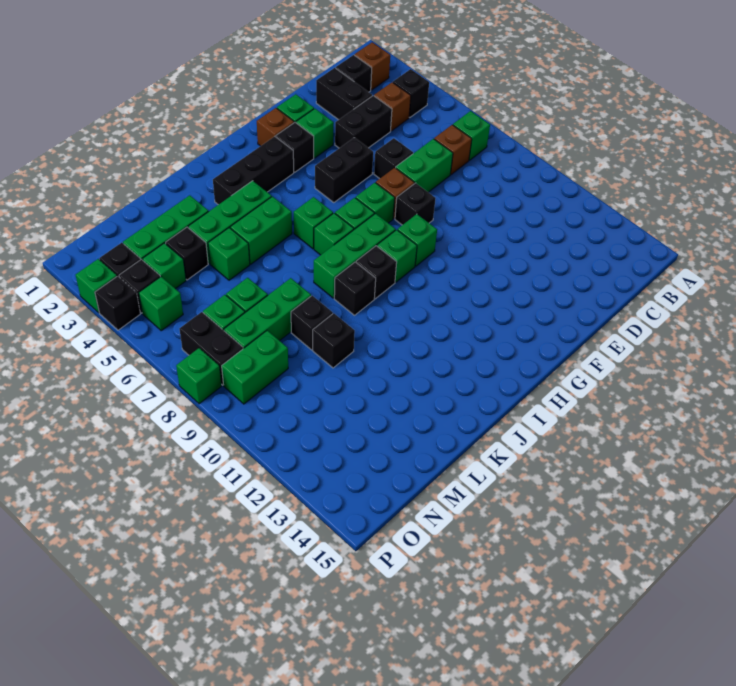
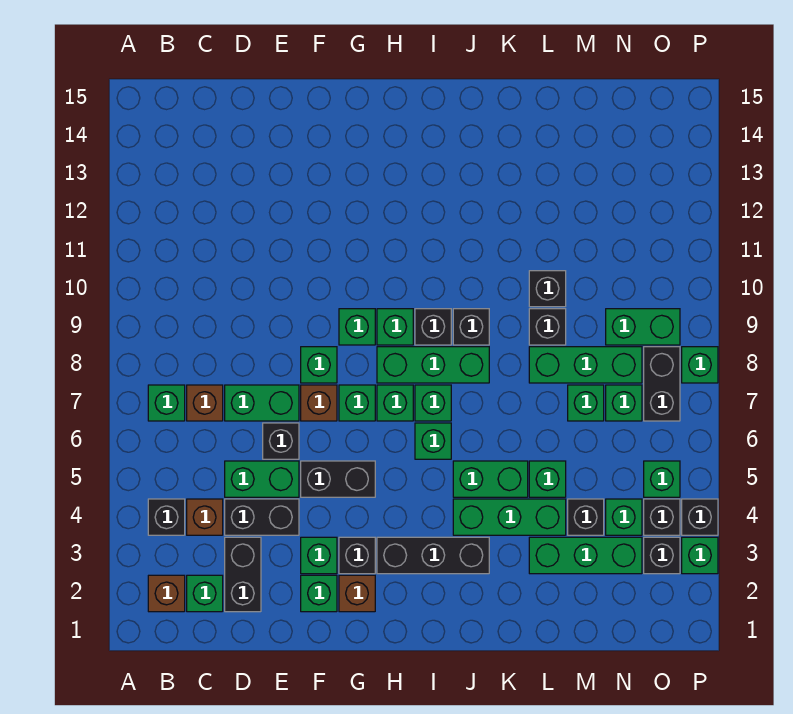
black 1x1 brick [336,55,372,92] -> green 1x1 brick [187,575,223,612]
none -> green 1x2 brick [225,461,299,497]
black 1x1 brick [395,183,436,225] -> green 1x1 brick [301,347,337,383]

